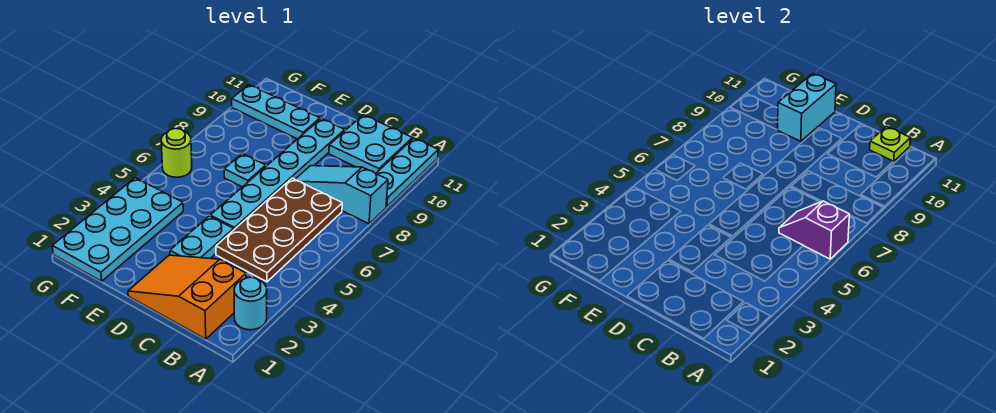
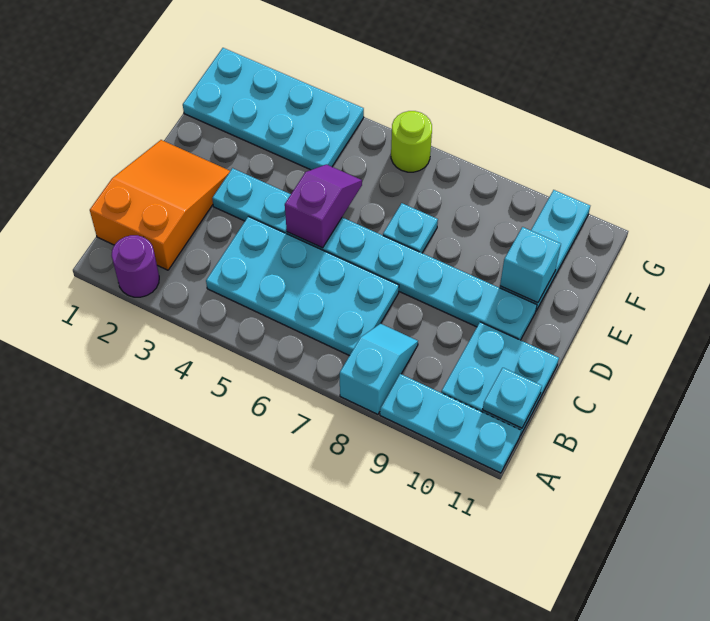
cyan 1x1 round brick [234,277,267,330] -> purple 1x1 round brick [112,235,159,297]
purple 1x2 slope [779,201,849,259] -> purple 1x2 slope moved to [285,164,362,248]
cyan 1x3 slope [295,166,388,224] -> cyan 1x2 slope [340,323,418,414]
brown 2x4 plate [216,178,342,282] -> cyan 2x4 plate [206,216,399,356]
lime 1x1 plate [870,126,910,161] -> cyan 1x1 plate [483,368,542,428]
cyan 1x2 brick [778,73,836,141] -> cyan 1x1 brick [500,227,561,303]

